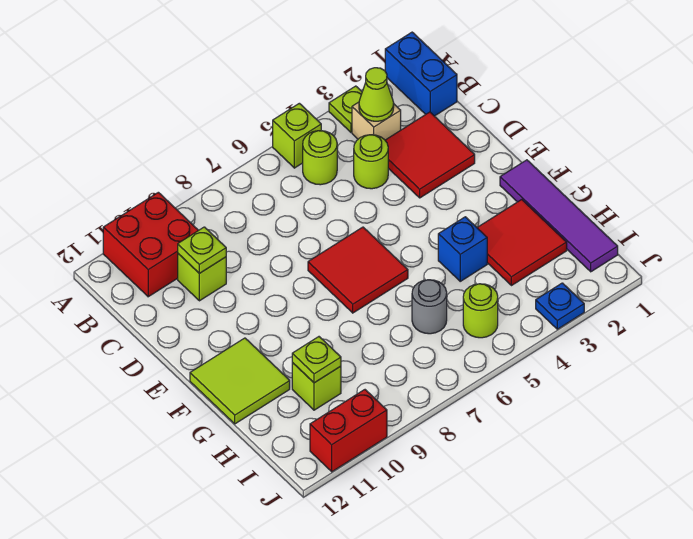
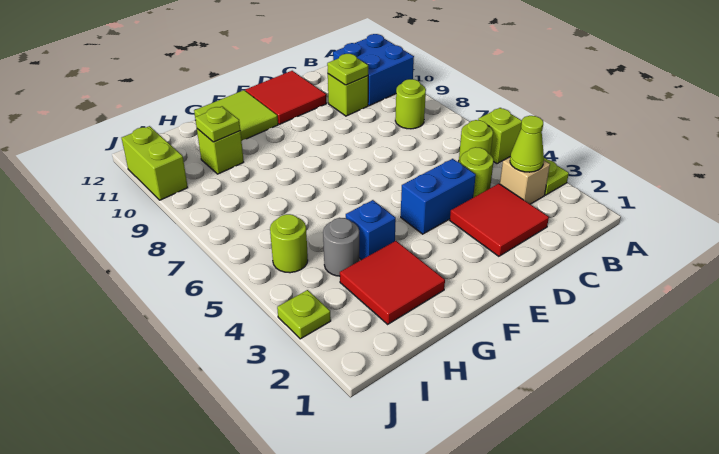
blue 1x2 brick [385,32,457,116] -> blue 1x2 brick moved to [401,159,476,234]
red 2x2 brick [103,192,198,297] -> blue 2x2 brick [333,34,414,106]
none -> lime 1x1 round brick [395,79,426,129]
red 2x2 tile [308,227,408,313] -> red 2x2 tile moved to [245,71,327,124]
purple 1x4 tile [500,160,618,272] -> none
grey 1x1 round brick [412,280,447,334] -> grey 1x1 round brick moved to [323,218,359,276]
blue 1x1 plate [536,283,584,329] -> lime 1x1 plate [277,290,331,339]
red 1x2 brick [310,390,387,472] -> lime 1x2 brick [122,126,188,200]

